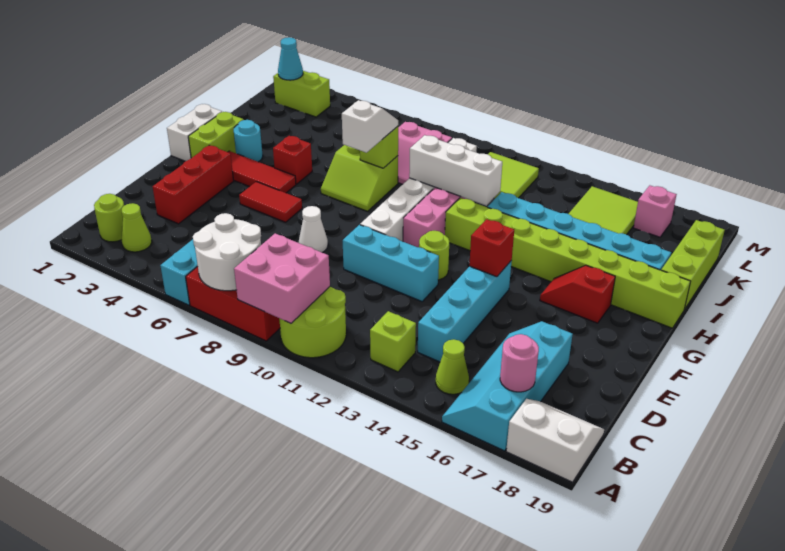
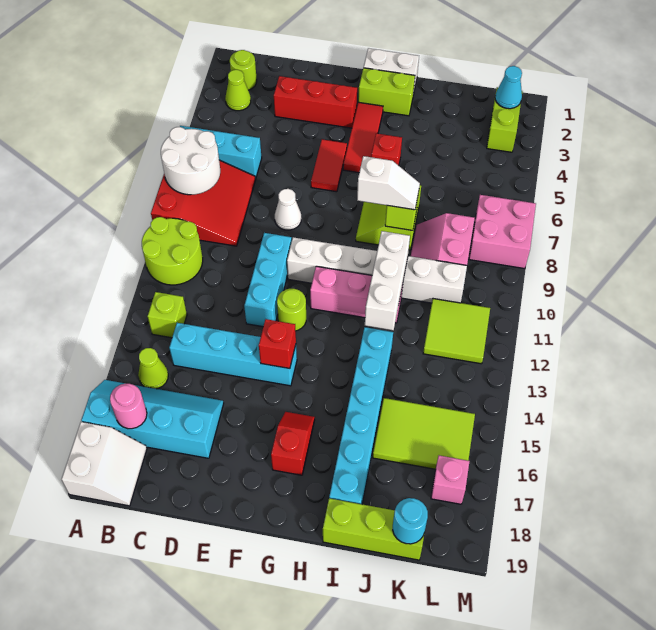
pink 2x2 brick [234,233,330,323] -> pink 2x2 brick moved to [469,195,536,269]
cyan 1x1 round brick [234,120,263,162] -> cyan 1x1 round brick moved to [393,498,428,544]
lime 1x8 brick [445,198,691,328] -> none

